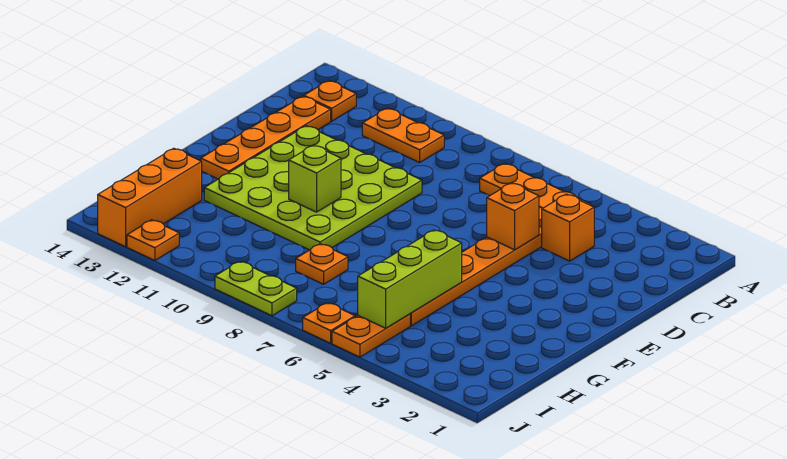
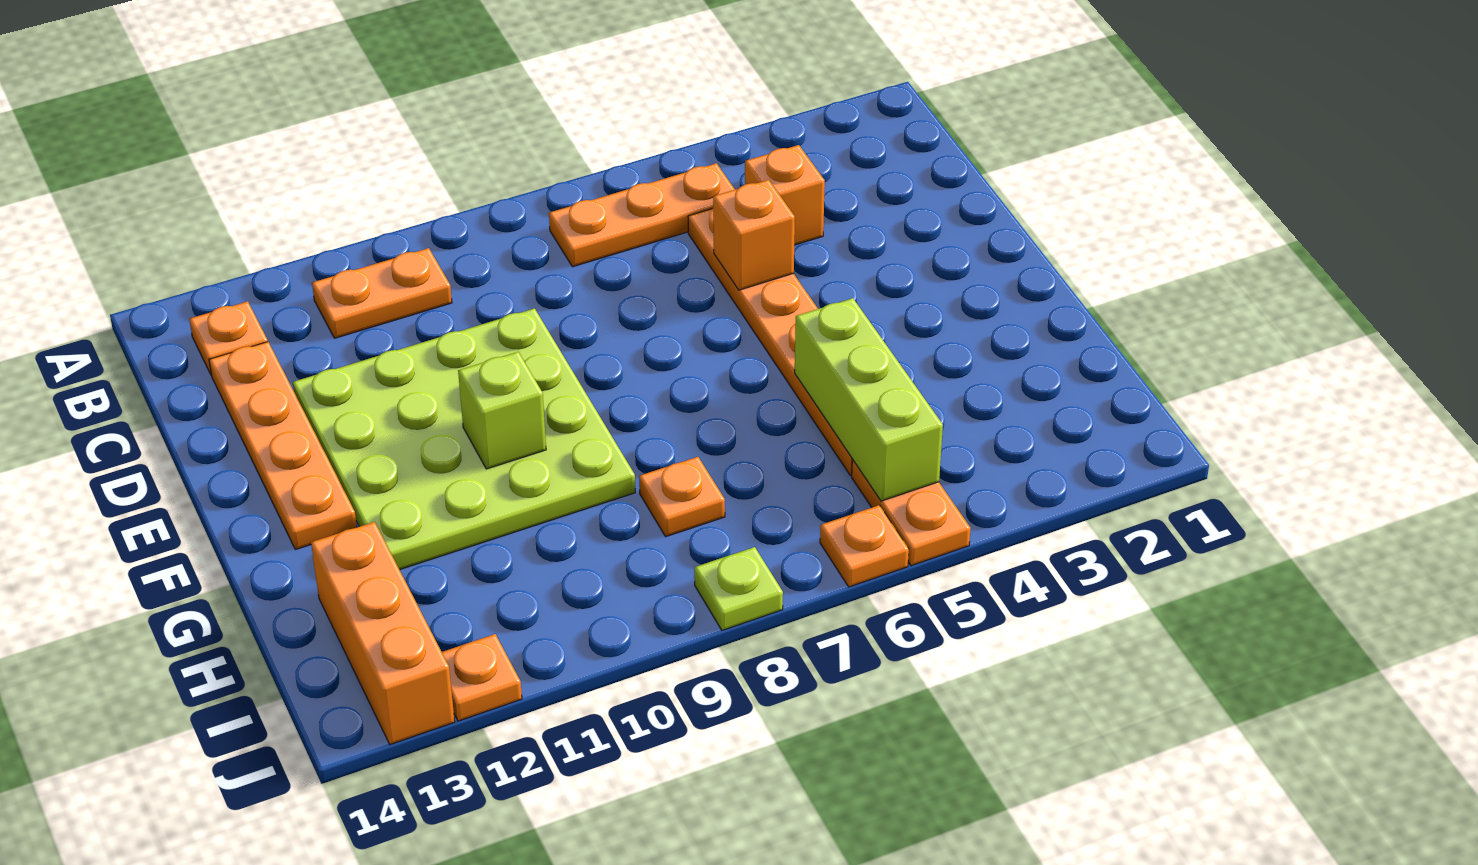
lime 1x2 plate [215,261,297,316] -> lime 1x1 plate [694,547,783,630]

